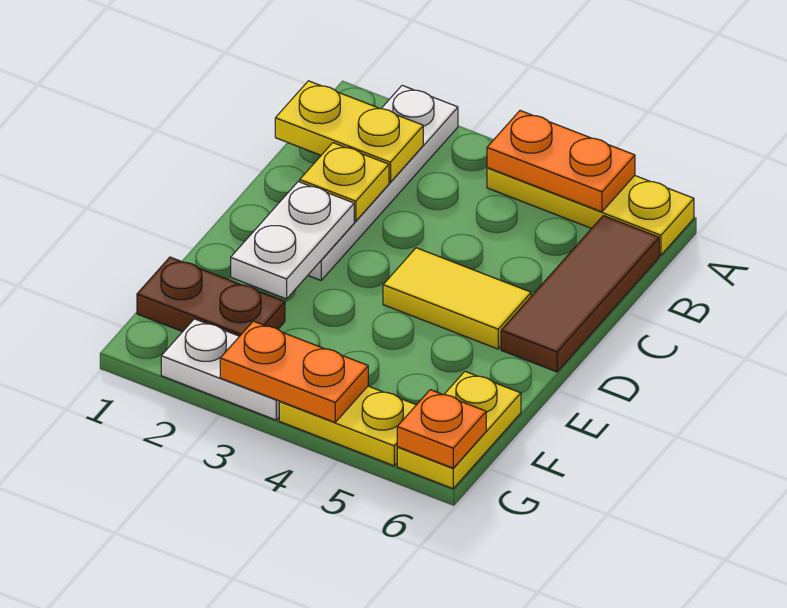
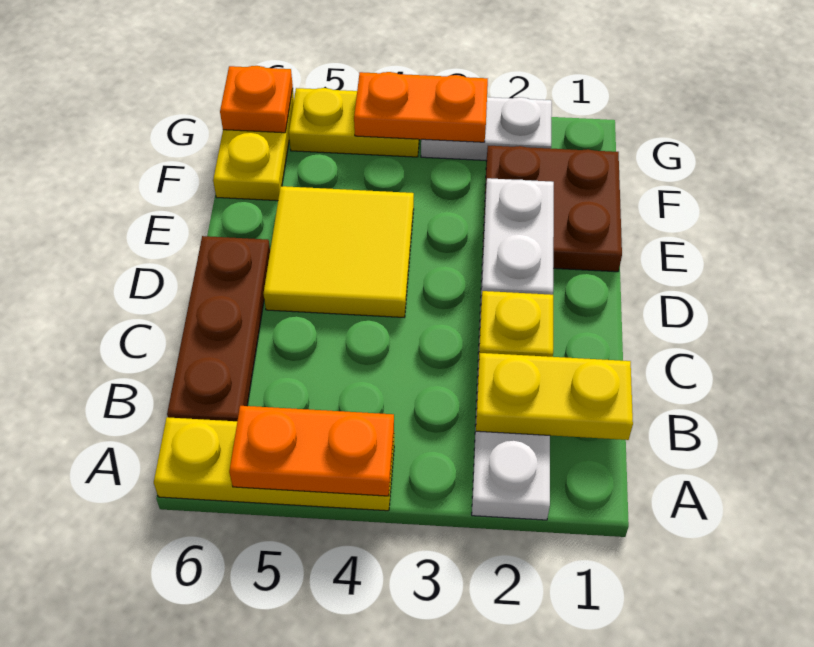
brown 1x3 tile [501,216,659,372] -> brown 1x3 plate [167,236,270,421]
yellow 1x2 tile [383,248,531,349] -> yellow 2x2 tile [264,186,414,317]
brown 1x2 plate [137,257,285,336] -> brown 2x2 plate [482,146,622,272]

